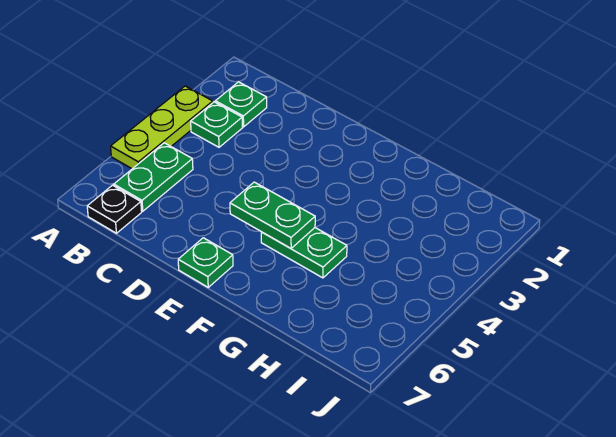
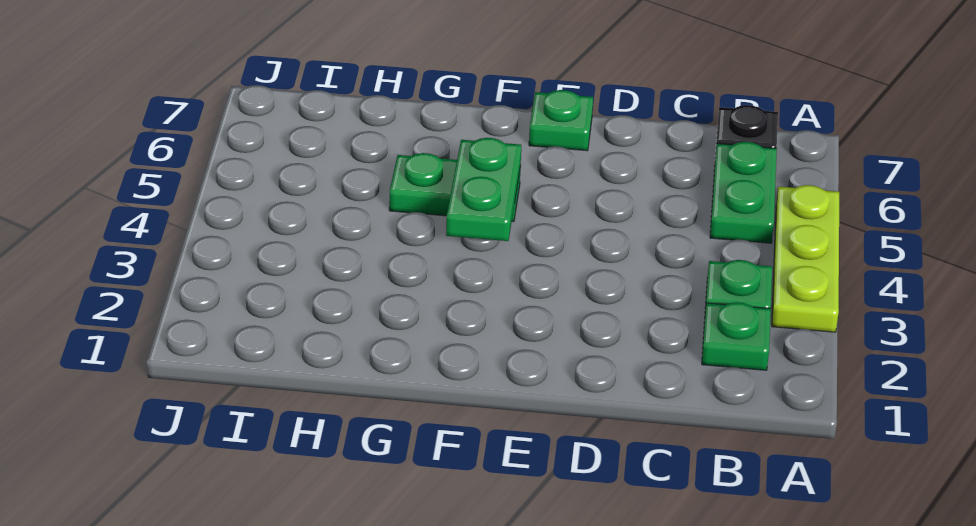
green 1x2 plate [230,182,315,248] -> green 1x2 plate turned to [446,138,521,241]

